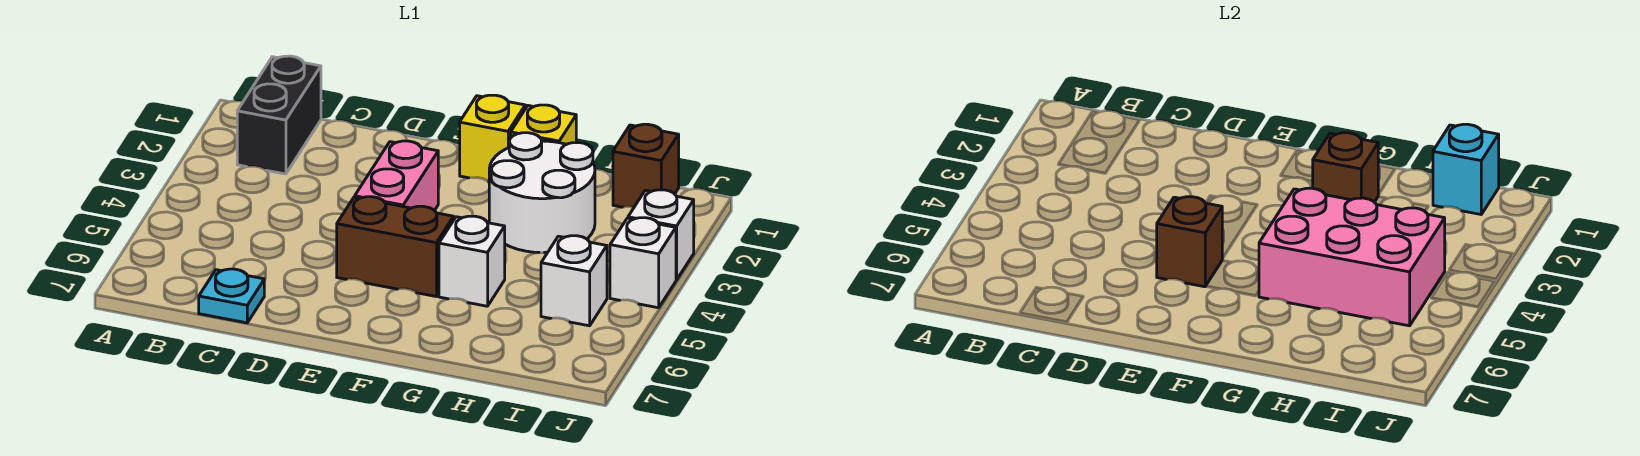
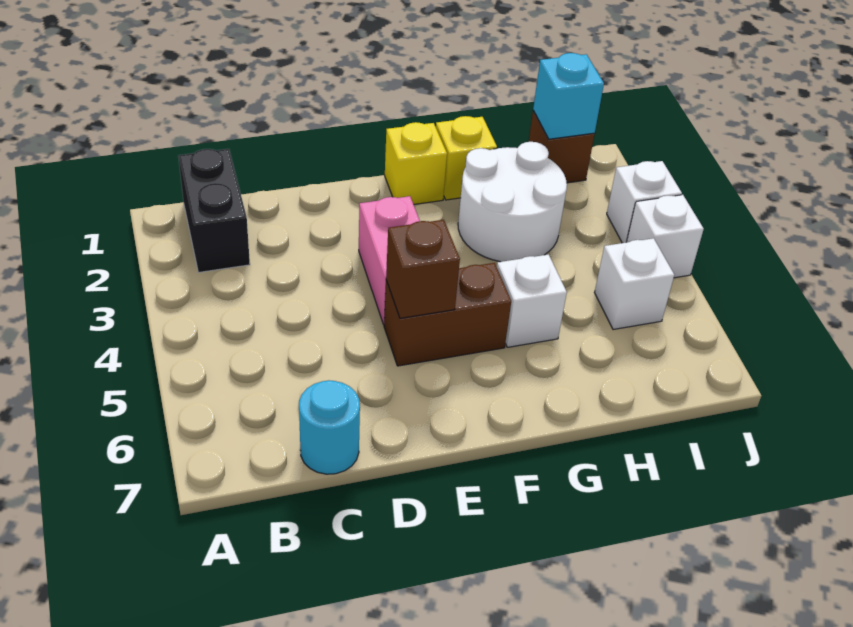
cyan 1x1 plate [199,269,264,323] -> cyan 1x1 round brick [299,380,360,474]
brown 1x1 brick [1313,133,1378,202] -> none
pink 2x3 brick [1259,188,1445,326] -> none

